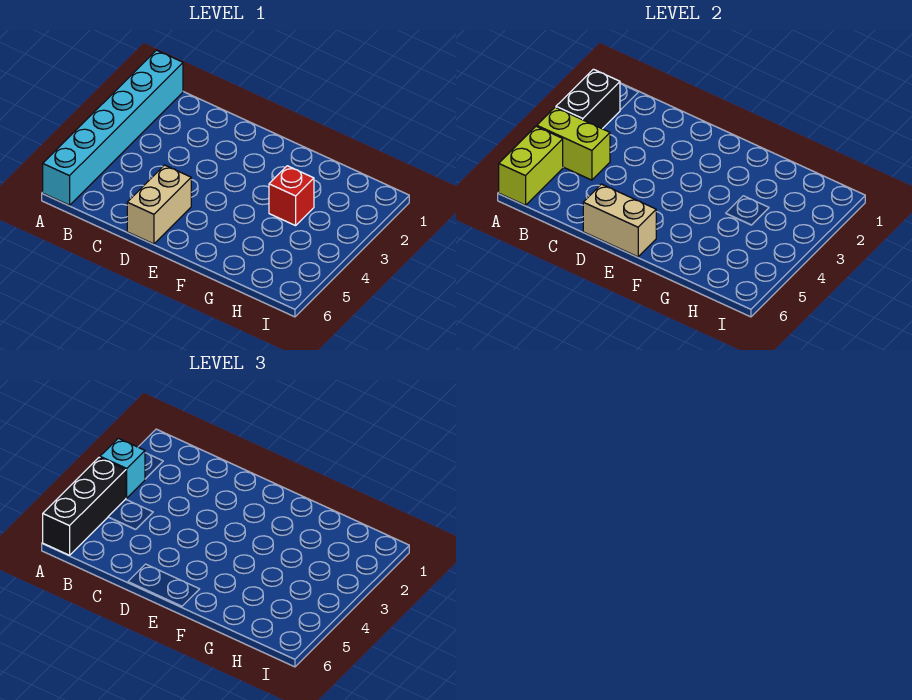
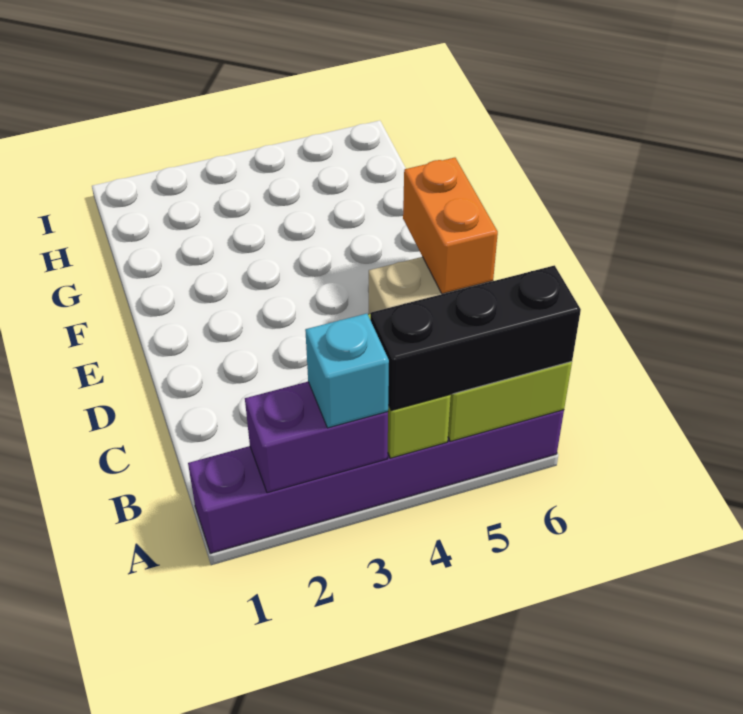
cyan 1x6 brick [43,50,183,205] -> purple 1x6 brick [188,410,564,553]
black 1x2 brick [556,69,620,129] -> purple 1x2 brick [245,382,388,493]
tan 1x2 brick [583,184,656,257] -> orange 1x2 brick [403,158,498,294]
red 1x1 brick [269,166,314,226] -> none

